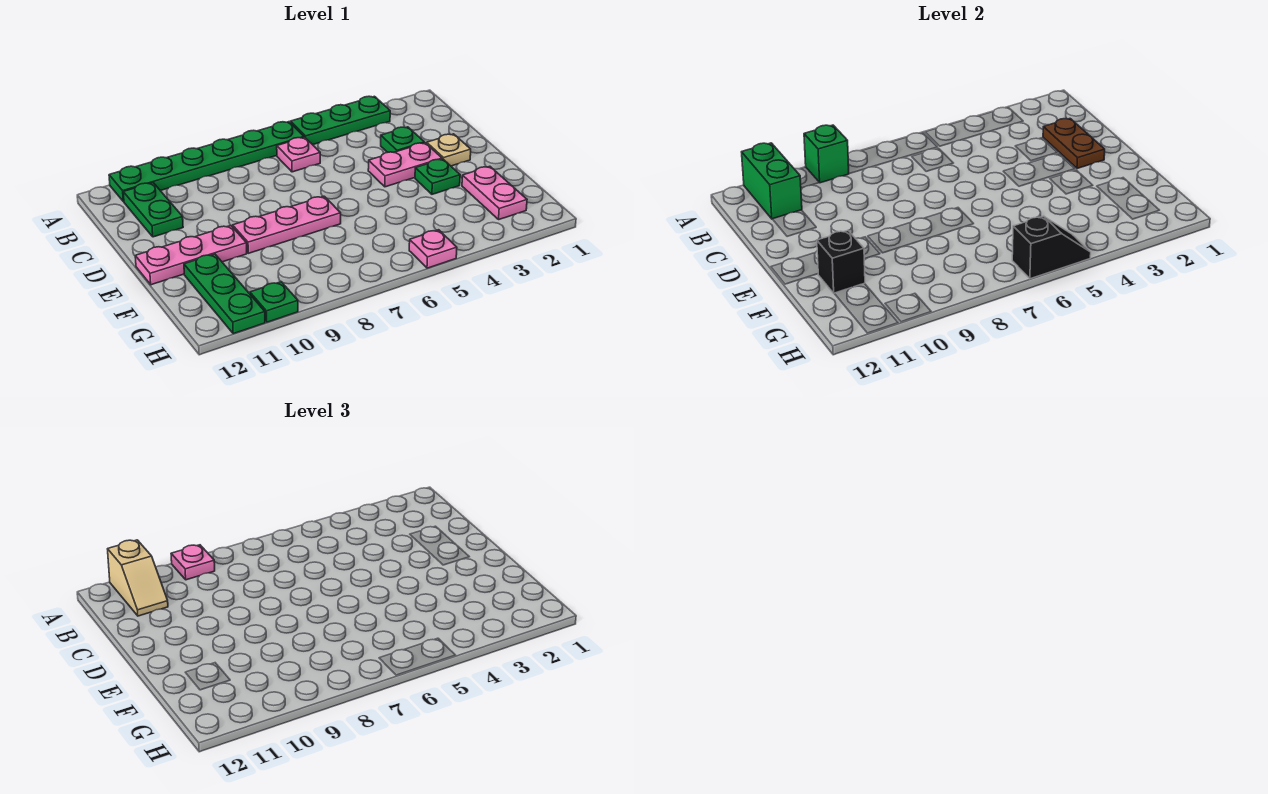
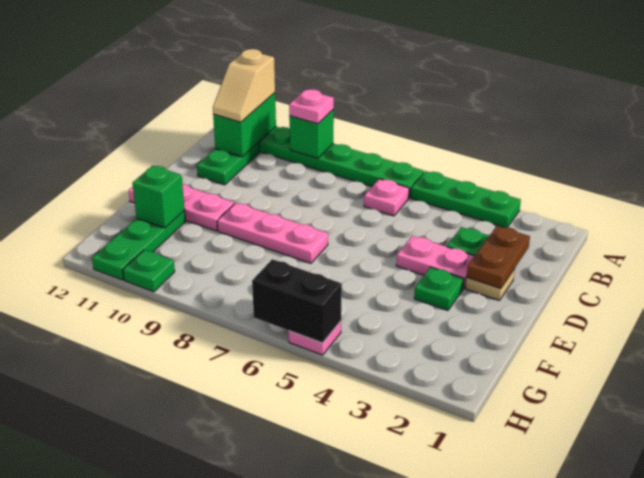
pink 1x2 plate [462,166,527,219] -> none
black 1x1 brick [817,231,865,293] -> green 1x1 brick [132,166,185,228]
black 1x2 slope [1012,216,1091,279] -> black 1x2 brick [252,259,342,343]

